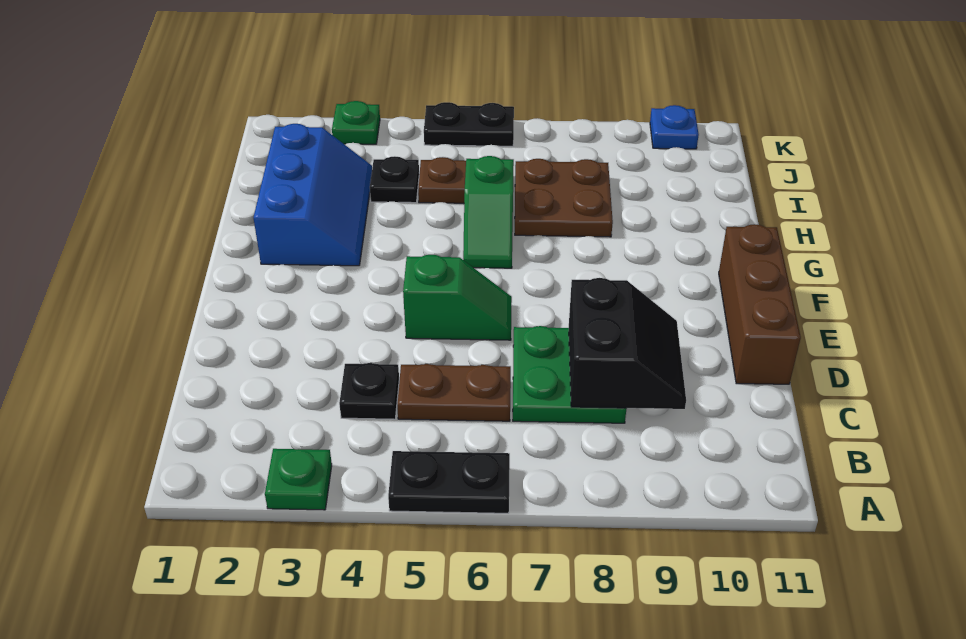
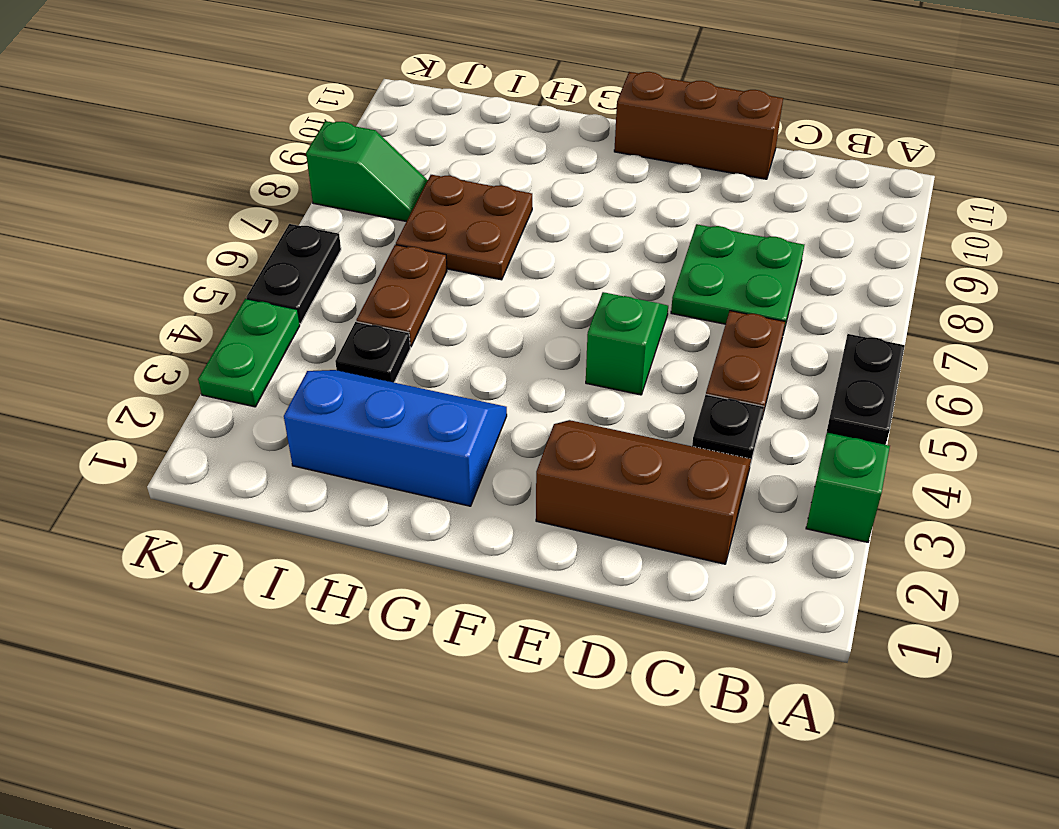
green 1x1 plate [265,449,332,510] -> green 1x1 brick [806,433,890,542]
none -> brown 2x3 slope [536,420,751,564]
black 2x2 slope [569,278,686,409] -> none
green 1x2 slope [463,156,514,268] -> green 1x2 slope moved to [306,121,428,222]
green 1x1 plate [332,101,380,144] -> green 1x2 plate [198,299,300,407]
blue 1x1 plate [650,105,699,149] -> none

